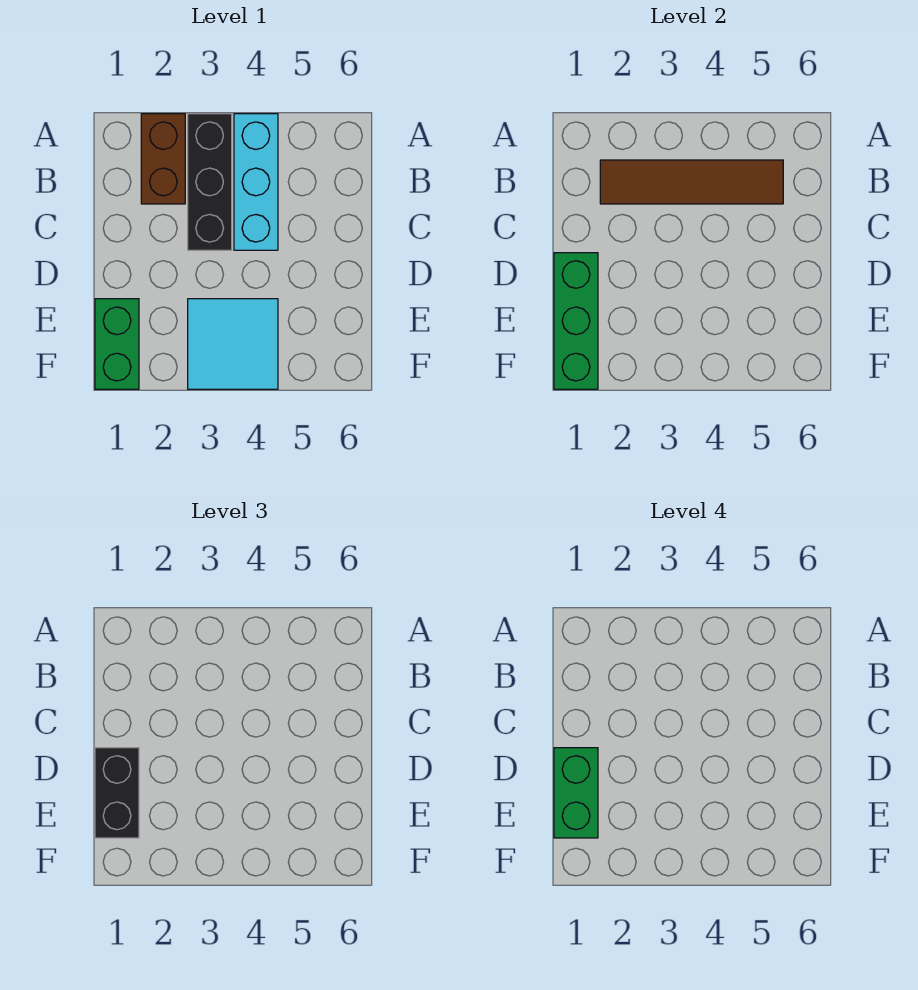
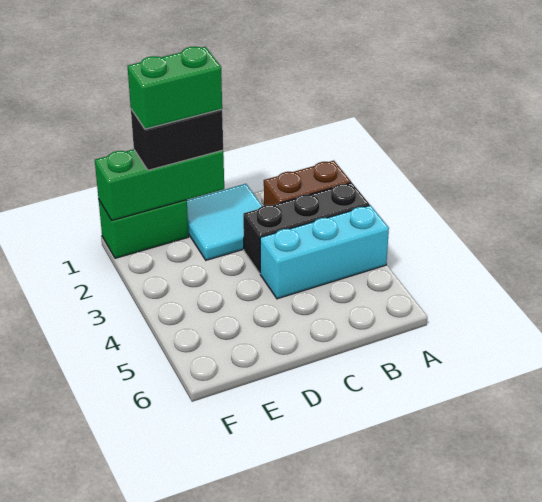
brown 1x4 tile [600,160,783,204] -> none
cyan 2x2 tile [188,299,278,389] -> cyan 2x2 tile moved to [187,184,262,260]

